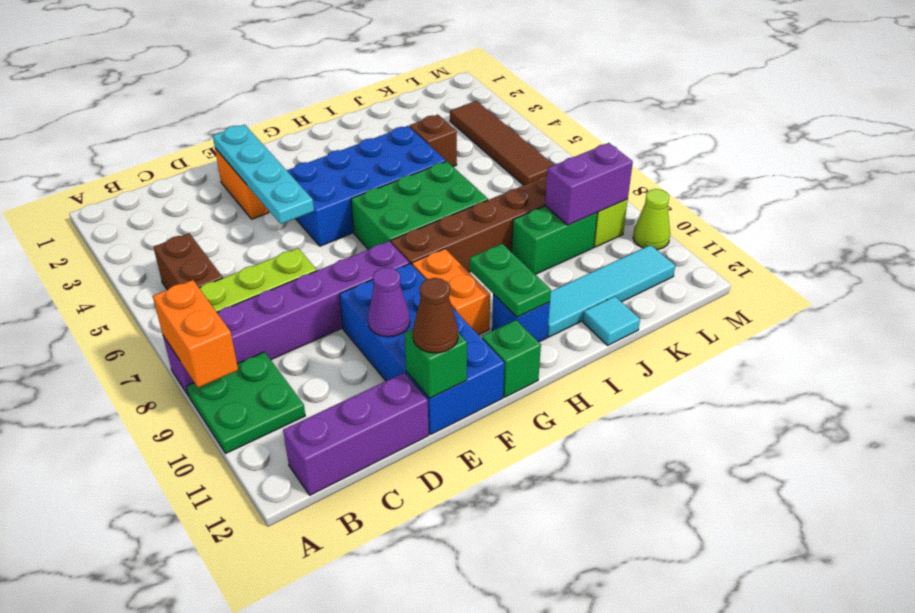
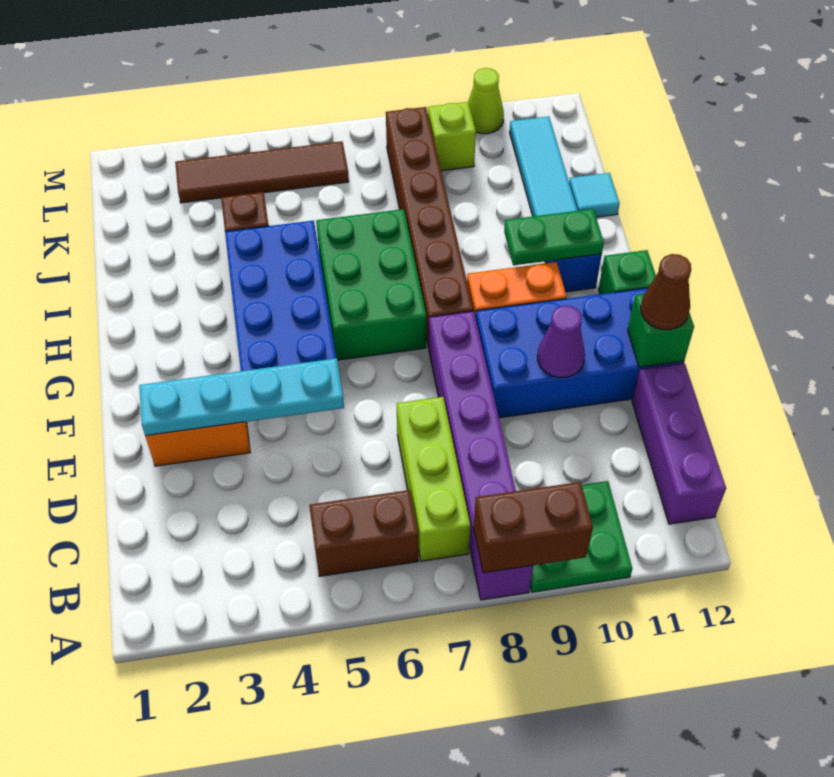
orange 1x2 brick [153,280,238,388] -> brown 1x2 brick [473,482,593,573]
green 1x2 brick [512,206,597,274] -> none
purple 1x2 brick [545,143,633,225] -> none

